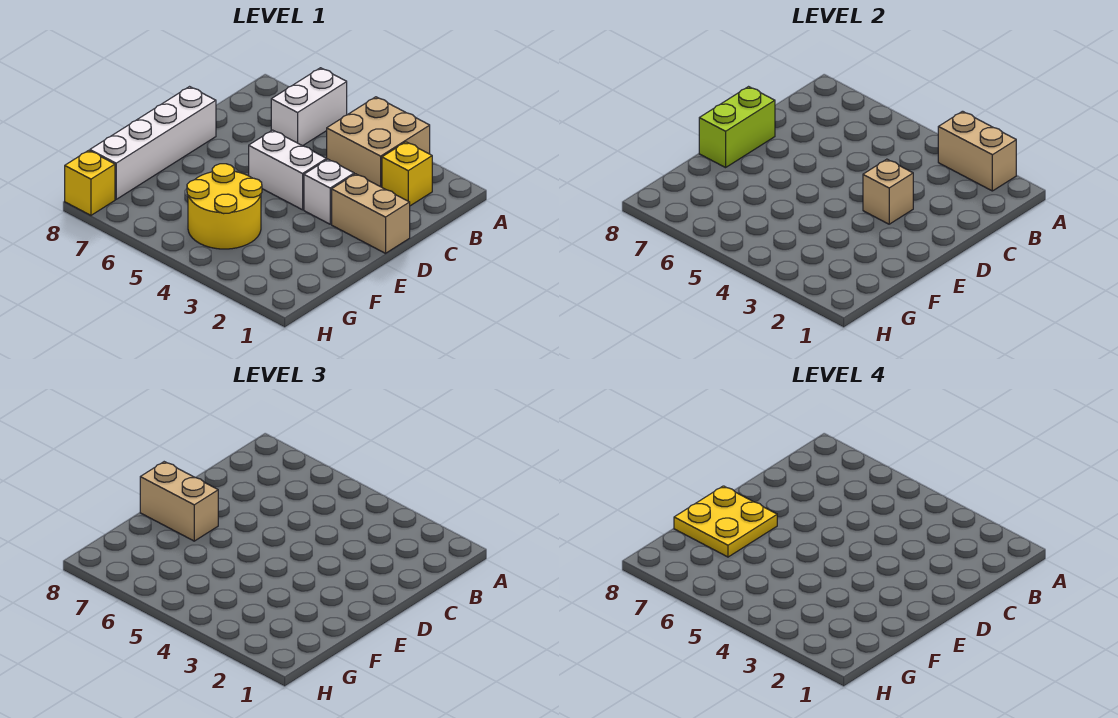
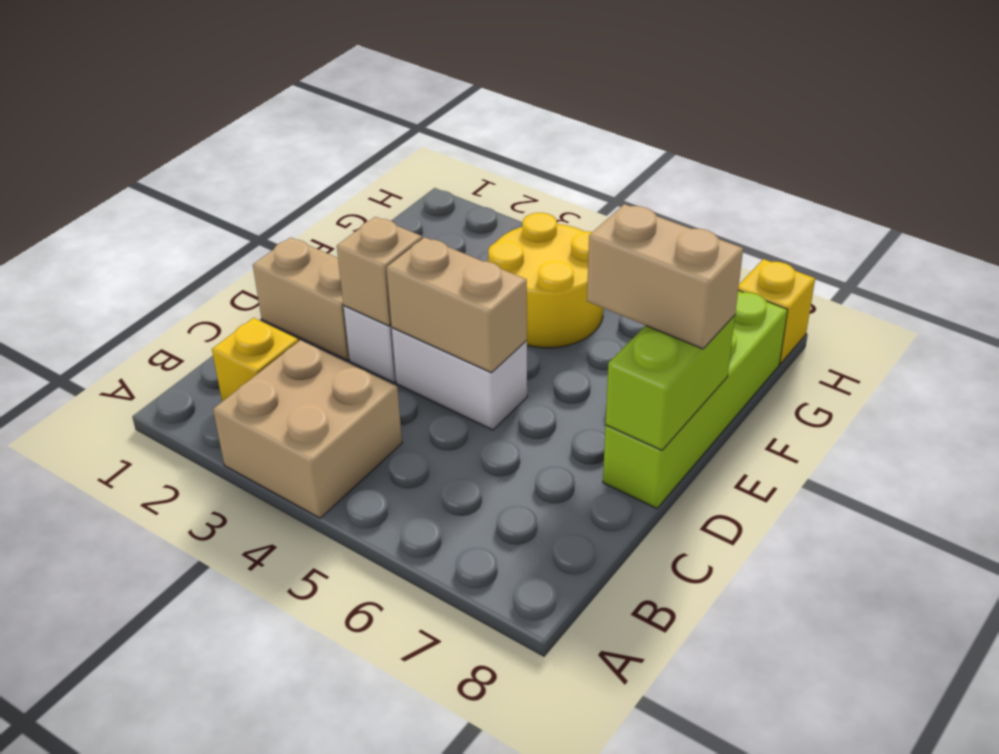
tan 1x2 brick [938,111,1016,191] -> tan 1x2 brick moved to [386,237,527,373]
white 1x2 brick [271,68,347,146] -> none
white 1x4 brick [90,87,216,199] -> lime 1x4 brick [603,290,788,508]
yellow 2x2 plate [674,486,777,557] -> none

